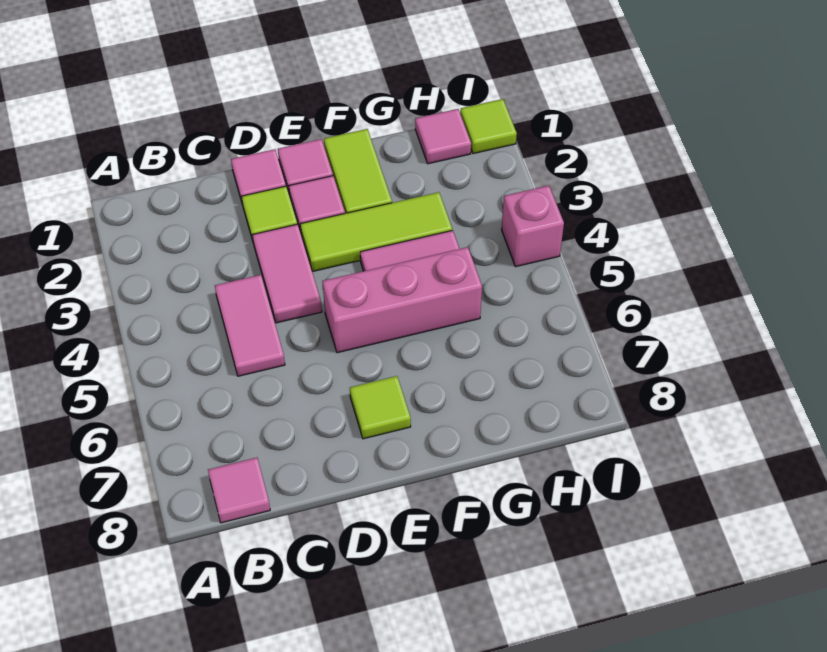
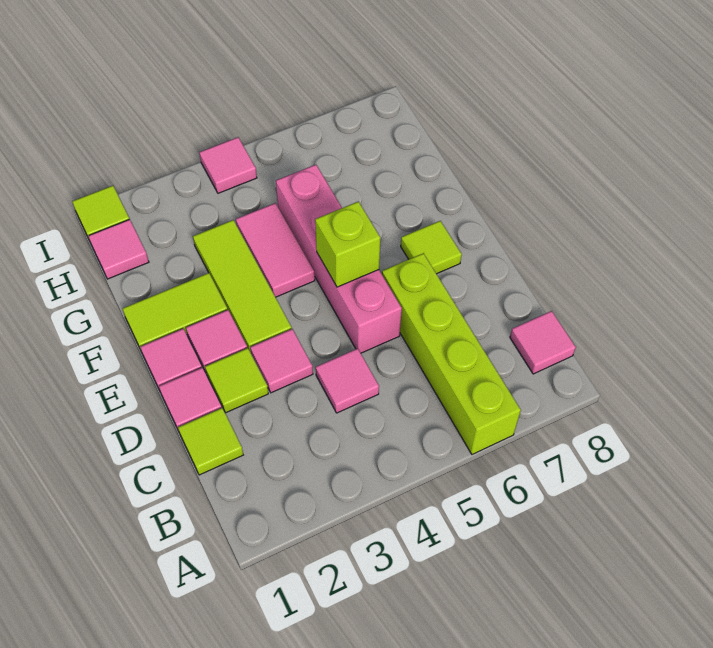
none -> lime 1x4 brick [382,253,521,454]
none -> lime 1x1 tile [178,408,243,475]
pink 1x2 tile [215,275,285,376] -> pink 1x1 tile [316,348,379,413]
pink 1x2 tile [252,224,322,323] -> pink 1x1 tile [250,329,313,393]
pink 1x3 brick [323,247,482,353] -> pink 1x4 brick [276,165,402,353]
none -> lime 1x1 brick [315,201,380,287]
pink 1x1 brick [502,186,564,267] -> pink 1x1 tile [199,137,257,193]

